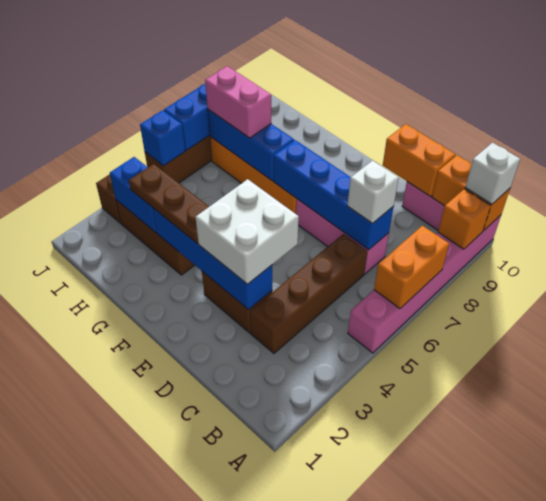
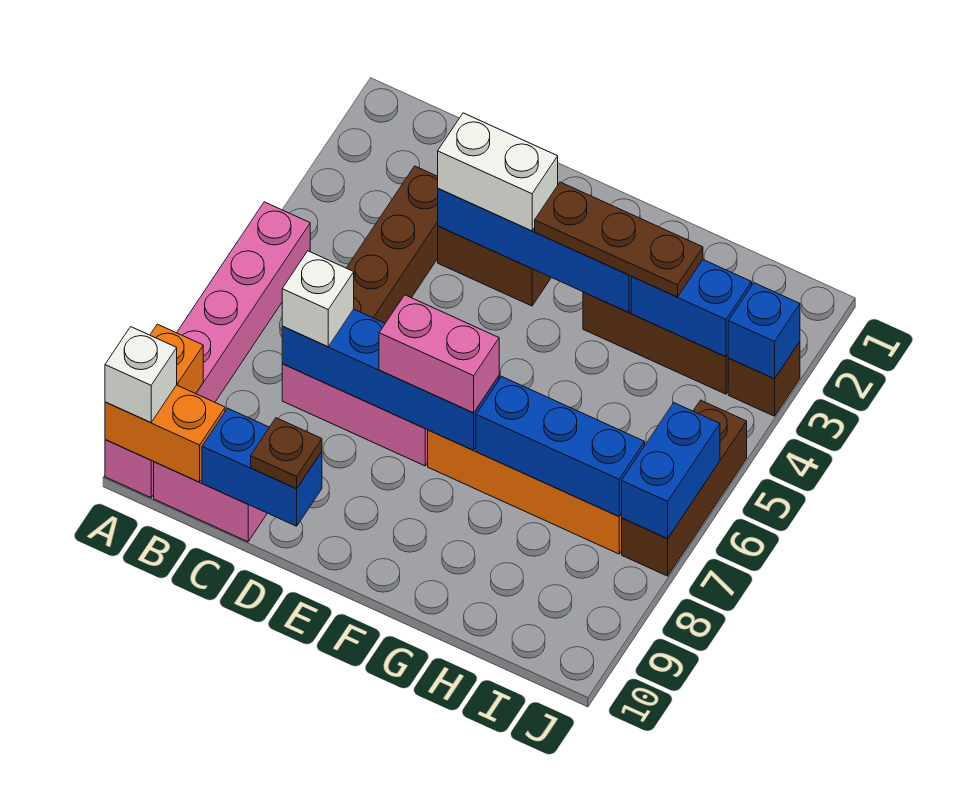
orange 1x2 brick [374,226,449,309] -> none
orange 1x2 brick [383,124,456,197] -> blue 1x2 brick [202,408,322,526]
white 2x2 brick [196,179,299,284] -> white 1x2 brick [438,113,558,231]
none -> brown 1x1 plate [251,418,322,489]
pink 1x2 brick [205,66,271,138] -> pink 1x2 brick moved to [379,295,499,413]
blue 1x1 brick [140,110,185,166] -> blue 1x1 brick moved to [728,283,800,379]

